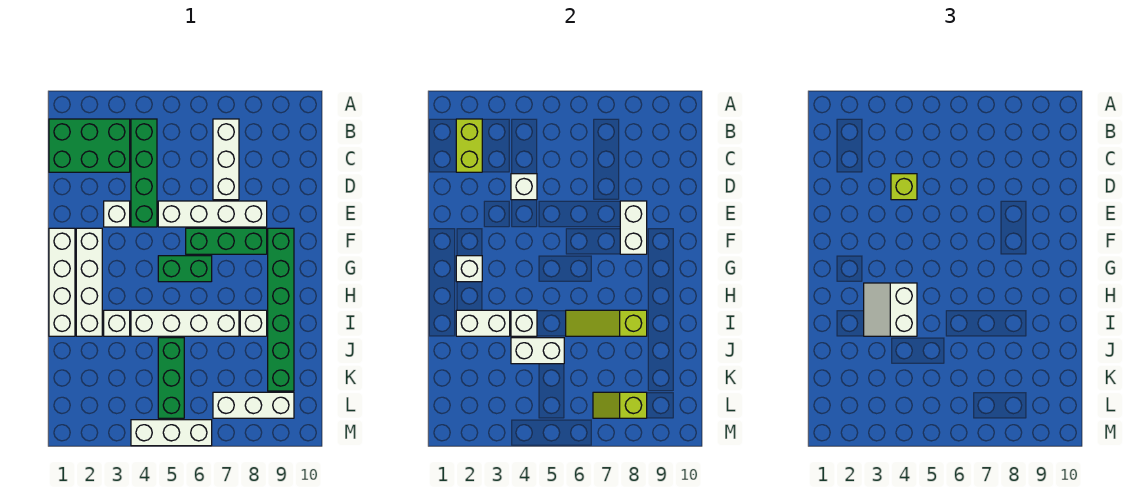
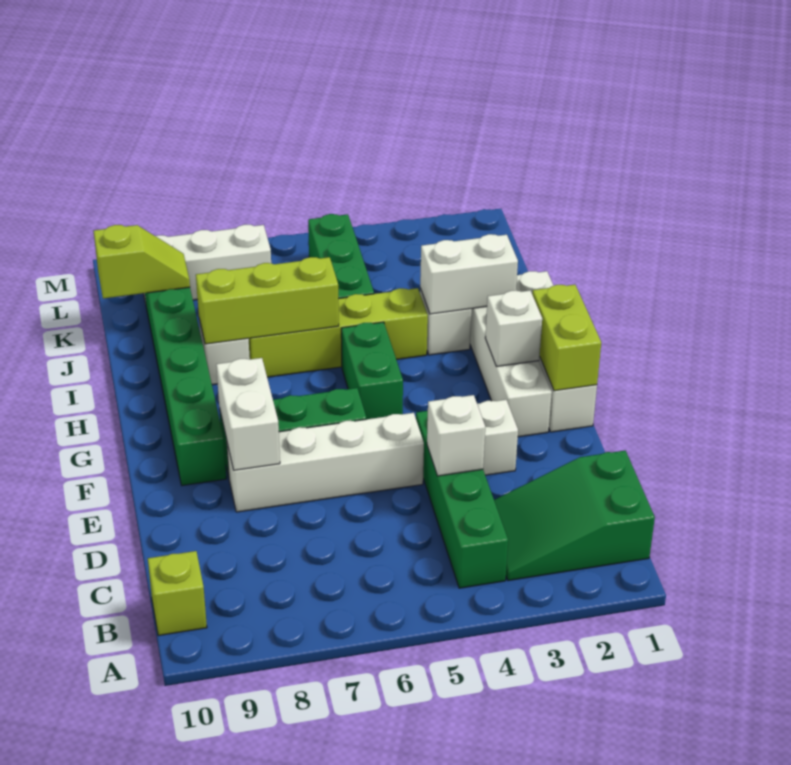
green 2x3 brick [49,119,130,172] -> green 2x3 slope [494,450,655,581]
lime 1x2 brick [456,119,482,172] -> lime 1x2 brick moved to [532,285,601,391]
white 1x3 brick [213,119,239,200] -> none
lime 1x1 brick [891,174,917,200] -> lime 1x1 brick moved to [148,551,207,636]
green 1x2 brick [158,256,212,282] -> green 1x2 brick turned to [341,322,403,419]
white 2x2 slope [864,283,917,336] -> none
white 1x4 brick [131,310,239,336] -> lime 1x4 brick [248,288,428,377]
white 1x1 brick [511,310,537,336] -> none
lime 1x3 slope [566,310,647,336] -> lime 1x3 brick [196,257,339,344]
white 1x2 brick [511,338,564,364] -> none
lime 1x2 slope [593,392,647,418] -> lime 1x2 slope moved to [94,225,190,298]
white 1x3 brick [131,420,212,446] -> none

